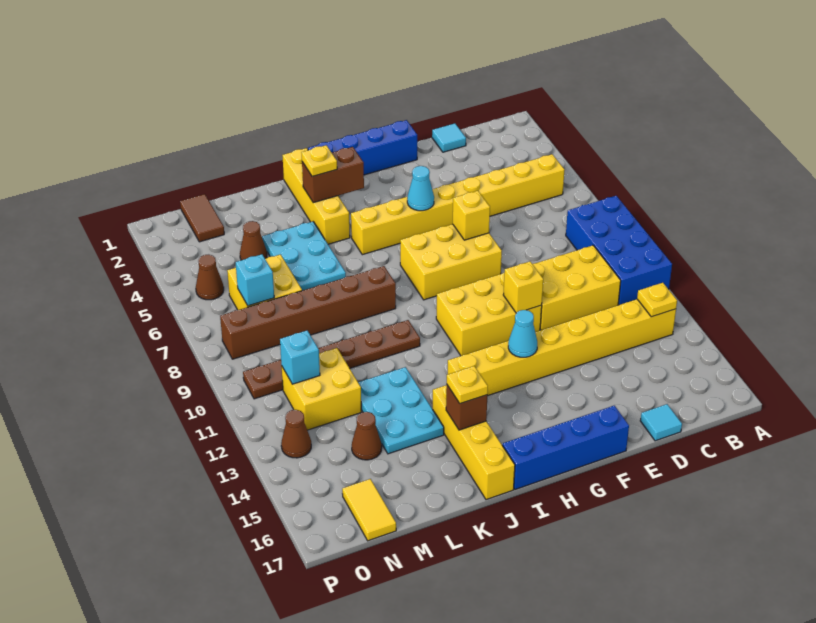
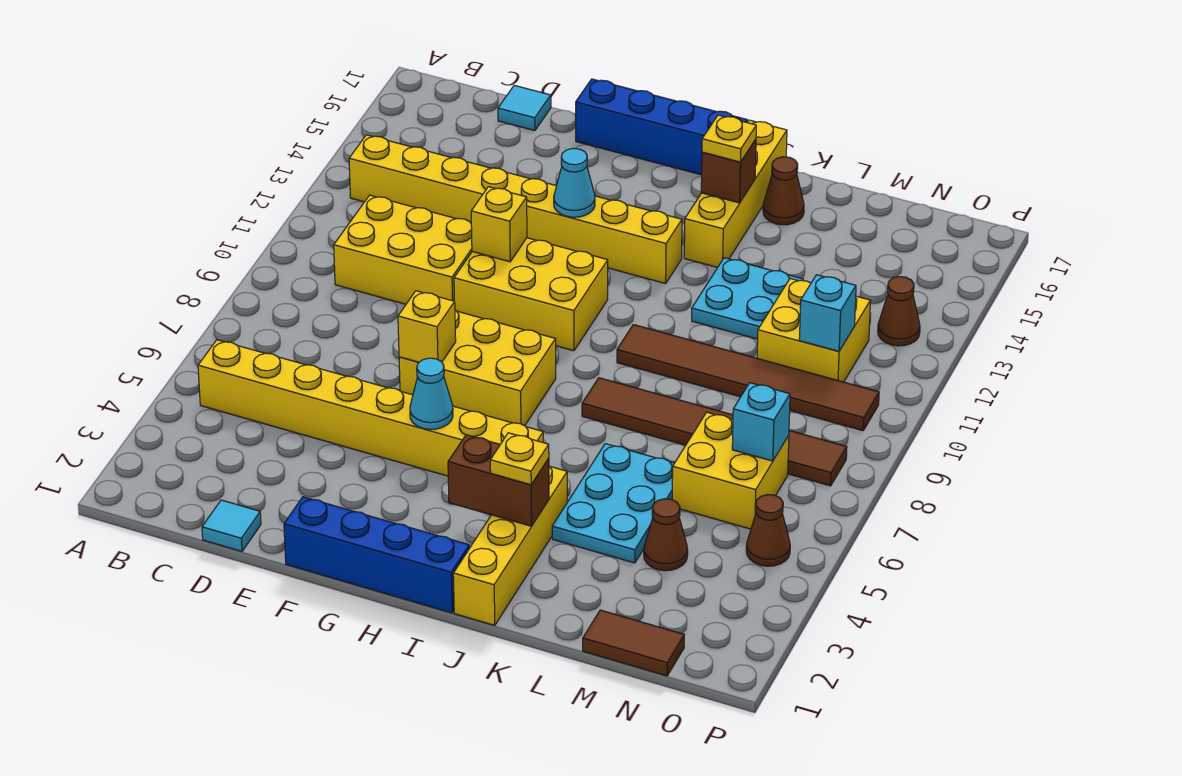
blue 2x4 brick [566,196,672,305] -> none
yellow 1x1 plate [637,283,677,317] -> none
brown 1x6 brick [220,266,396,359] -> brown 1x6 tile [582,378,847,486]
brown 1x6 plate [243,320,420,399] -> brown 1x6 tile [617,325,879,431]
cyan 2x3 plate [358,367,444,454] -> cyan 2x2 plate [692,258,803,339]
brown 1x1 cone [352,412,382,460] -> brown 1x1 cone moved to [763,157,804,225]
brown 1x2 tile [180,194,224,242] -> brown 1x2 tile turned to [583,610,684,676]
yellow 1x2 tile [342,479,396,541] -> none

